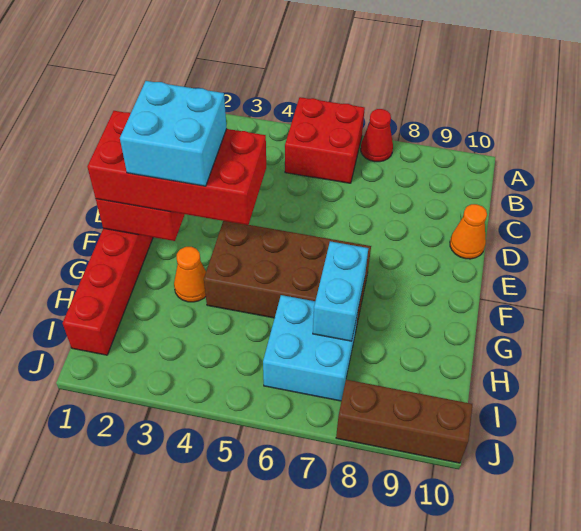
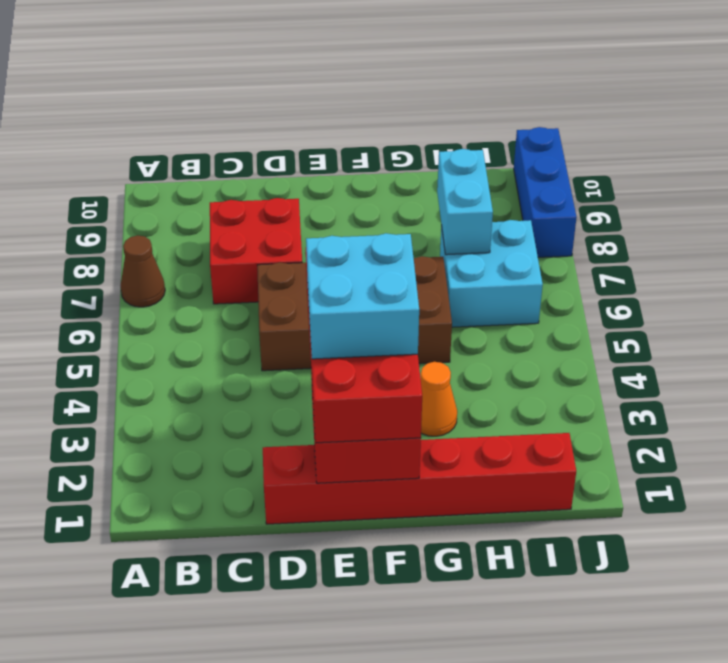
red 2x2 brick [285,97,365,183] -> red 2x2 brick moved to [210,198,302,304]
red 1x1 cone [361,109,393,162] -> brown 1x1 cone [121,236,165,307]
orange 1x1 cone [450,204,487,259] -> none
brown 2x4 brick [204,221,371,328] -> brown 2x4 brick turned to [257,256,452,371]
cyan 1x2 brick [313,241,368,341] -> cyan 1x2 brick turned to [437,149,493,255]
brown 1x3 brick [336,380,472,463] -> blue 1x3 brick [514,127,577,257]

